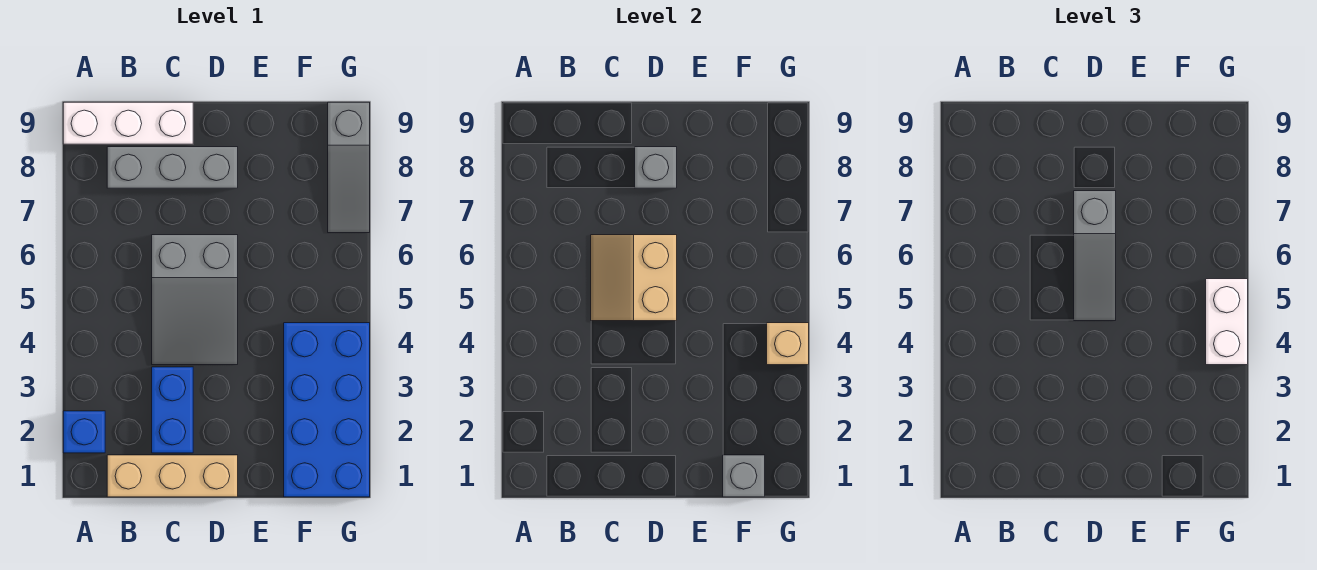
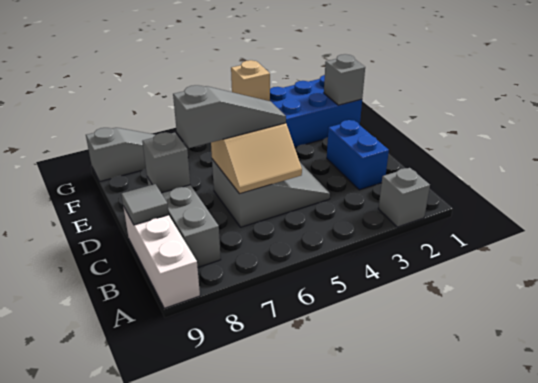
blue 1x1 brick [63,411,105,453] -> grey 1x1 brick [378,168,430,227]
tan 1x3 brick [107,455,238,497] -> none
blue 1x2 brick [152,367,193,453] -> blue 1x2 brick turned to [327,120,389,190]
none -> grey 1x1 tile [121,184,169,225]
white 1x2 brick [1206,279,1248,365] -> none

